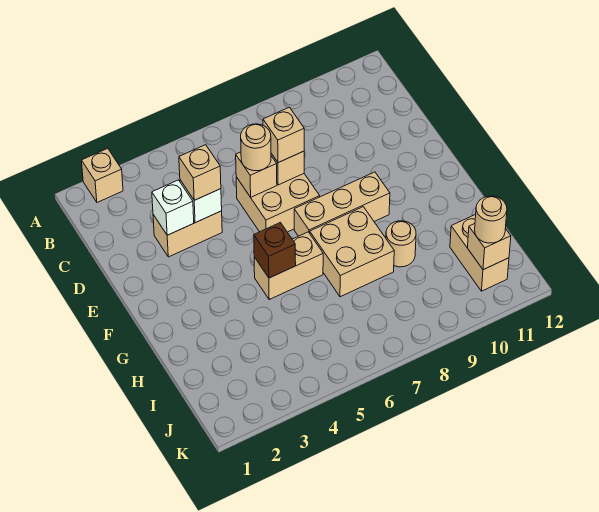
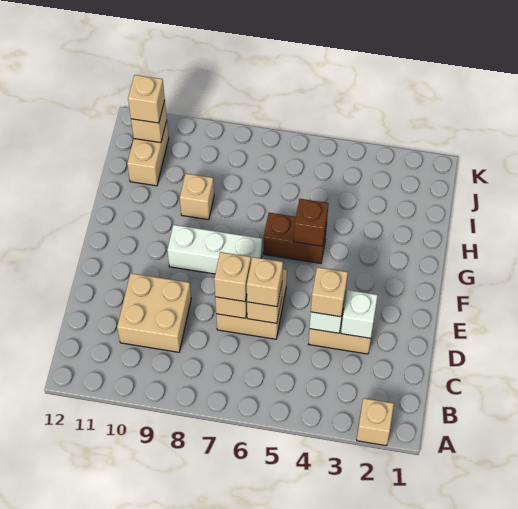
tan 1x1 round brick [241,124,271,171] -> tan 1x1 brick [247,257,283,307]
tan 1x3 brick [294,172,390,236] -> white 1x3 brick [167,225,262,274]
tan 1x2 brick [254,232,323,299] -> brown 1x2 brick [263,213,327,263]
tan 2x2 brick [310,207,394,297] -> tan 2x2 brick moved to [117,273,191,352]
tan 1x1 round brick [386,221,416,267] -> tan 1x1 brick [180,174,214,220]
tan 1x1 round brick [475,196,507,243] -> tan 1x1 brick [128,75,165,123]

